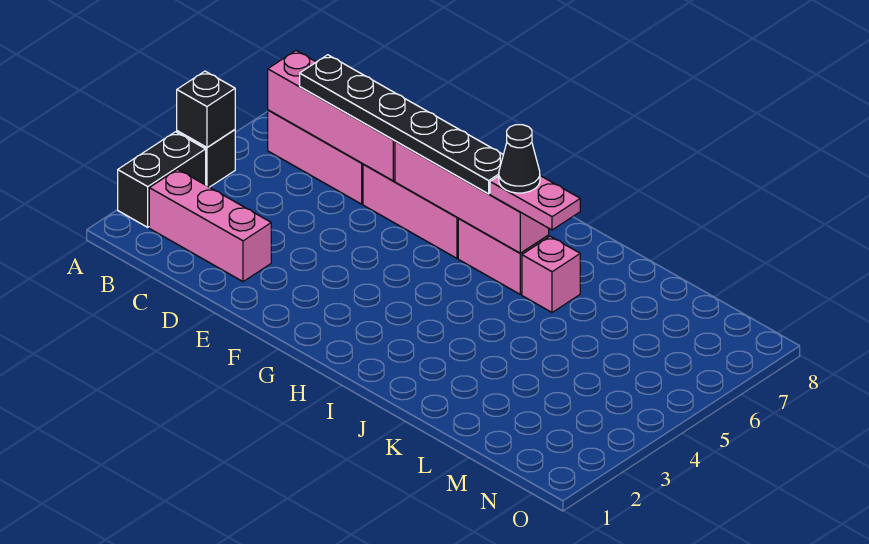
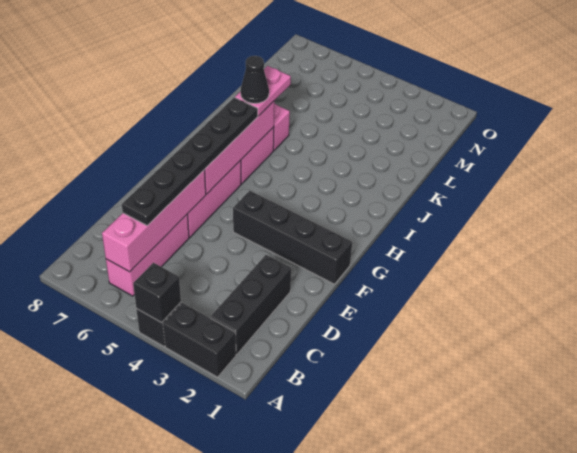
pink 1x3 brick [149,169,271,282] -> black 1x3 brick [210,255,291,354]
none -> black 1x4 brick [233,191,352,284]

